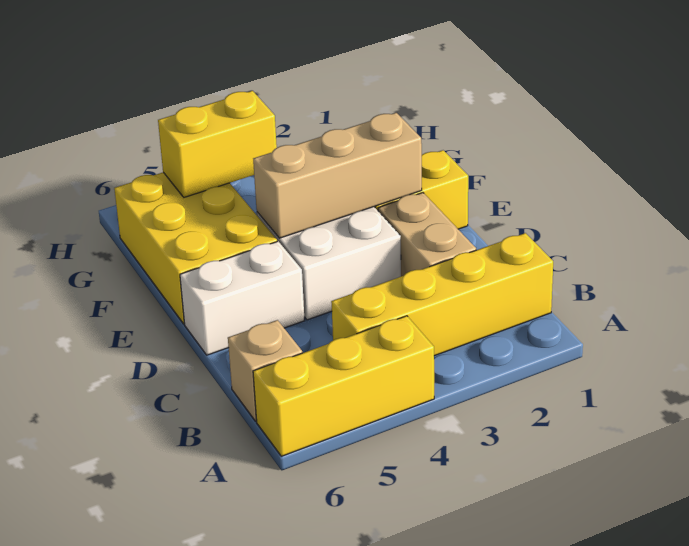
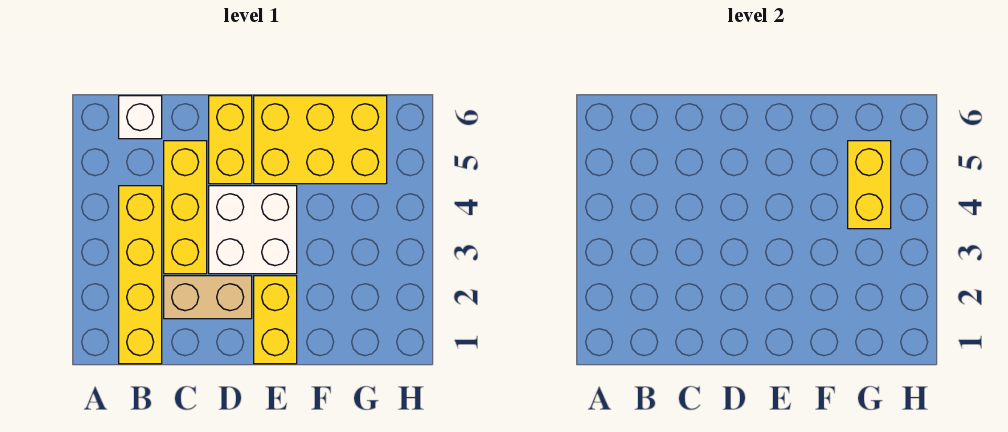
yellow 1x3 brick [253,316,434,456] -> yellow 1x3 brick moved to [164,141,207,274]
tan 1x1 brick [228,320,302,421] -> white 1x1 brick [119,96,162,139]
white 1x2 brick [180,241,305,355] -> yellow 1x2 brick [209,96,252,184]
tan 1x3 brick [253,113,422,238] -> none

